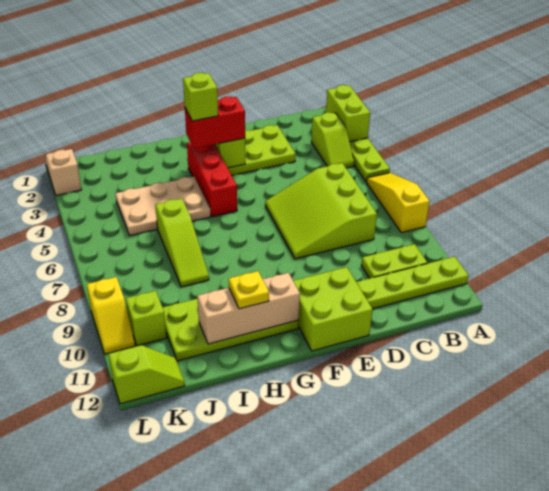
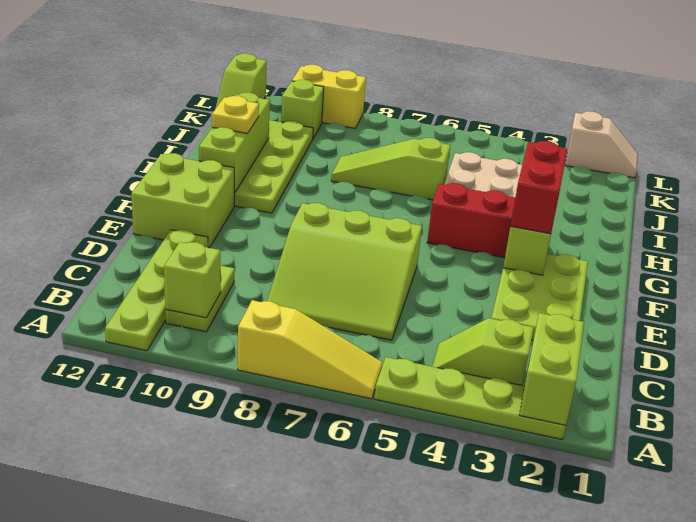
lime 1x2 brick [326,85,370,142] -> lime 1x2 brick turned to [519,313,584,425]
lime 3x3 slope [265,163,377,259] -> lime 3x3 slope turned to [267,203,422,340]
lime 1x1 brick [183,73,218,121] -> lime 1x1 brick moved to [164,242,221,318]
tan 1x3 brick [197,273,300,344] -> lime 1x3 brick [199,93,270,193]
yellow 1x2 slope [87,277,135,354] -> yellow 1x2 brick [292,65,366,128]

